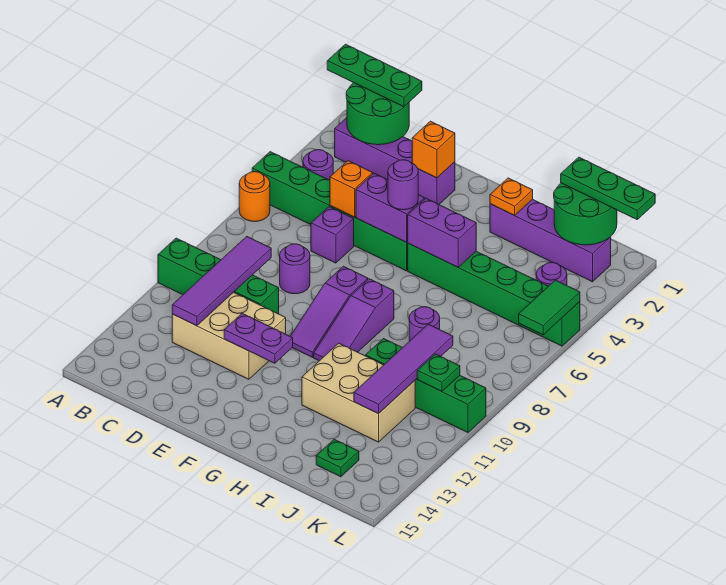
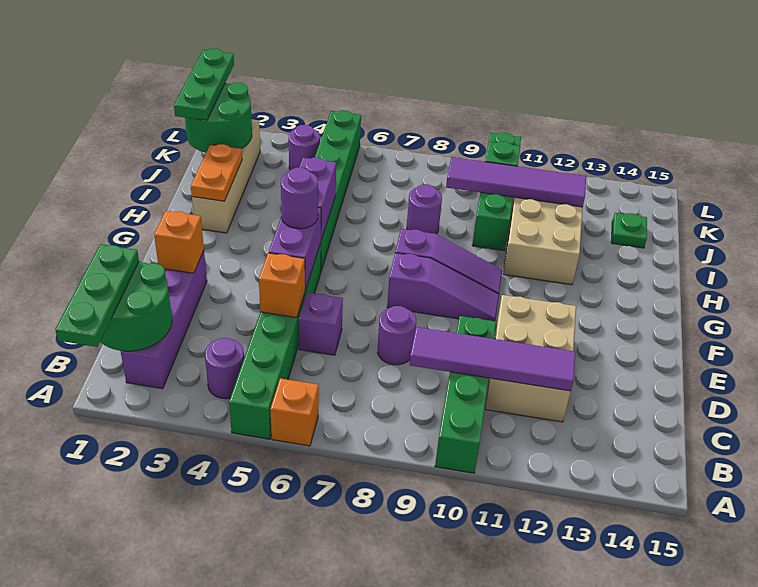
orange 1x1 round brick [239,172,270,222] -> orange 1x1 brick [270,378,319,446]
purple 1x2 plate [224,313,293,363] -> none
purple 1x4 brick [490,199,611,282] -> tan 1x4 brick [192,119,260,233]
orange 1x1 plate [490,178,533,215] -> orange 1x2 plate [191,144,242,201]
green 1x2 tile [519,280,580,335] -> none

